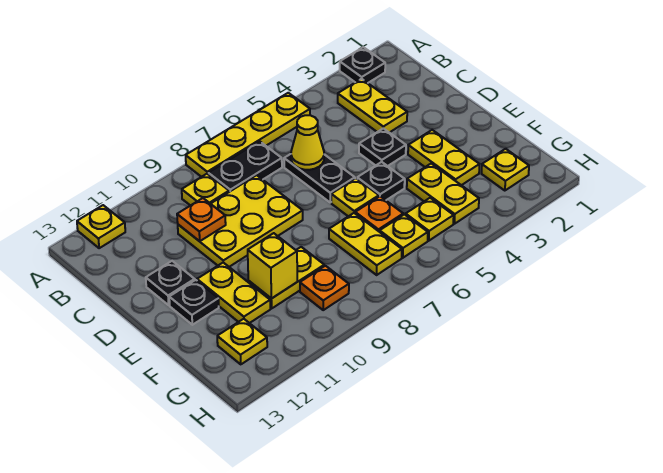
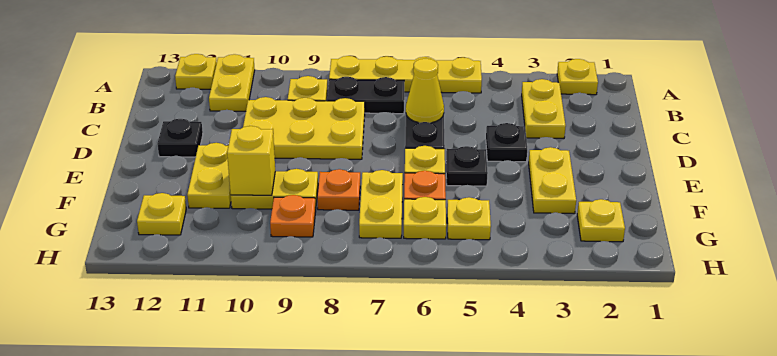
black 1x1 plate [340,47,385,83] -> yellow 1x1 plate [557,59,598,95]
orange 1x1 plate [177,198,226,241] -> orange 1x1 plate moved to [317,169,360,210]
black 1x1 plate [169,280,219,325] -> none
yellow 1x2 plate [407,164,479,224] -> yellow 1x2 plate moved to [209,54,255,111]

